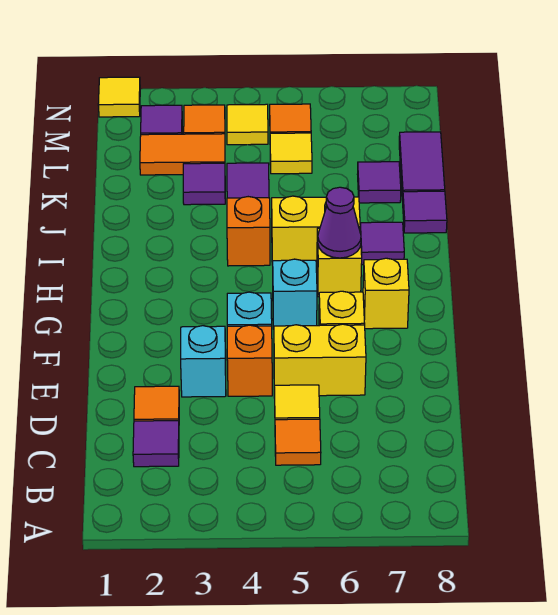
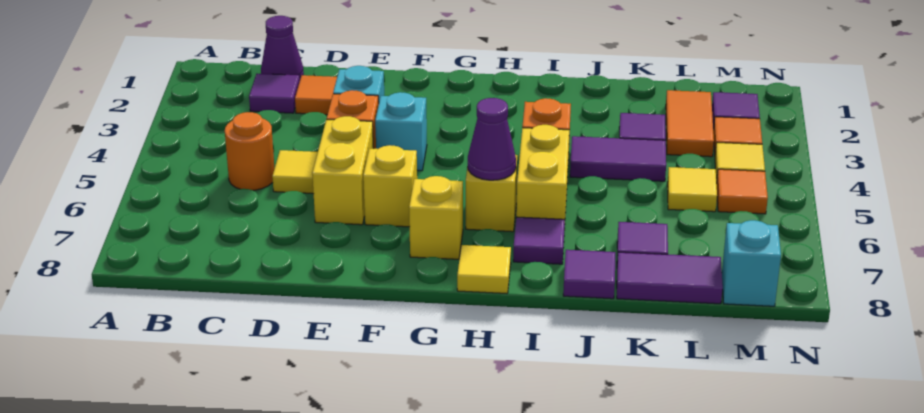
none -> purple 1x1 cone [261,16,304,79]
orange 1x1 tile [275,419,321,465] -> orange 1x1 round brick [225,112,275,190]
cyan 1x1 brick [273,259,317,329] -> cyan 1x1 brick moved to [722,220,781,306]
yellow 1x1 tile [98,77,140,117] -> yellow 1x1 tile moved to [457,245,511,293]

